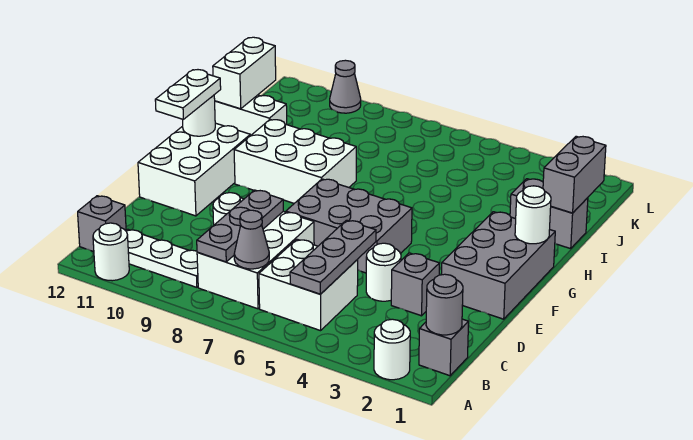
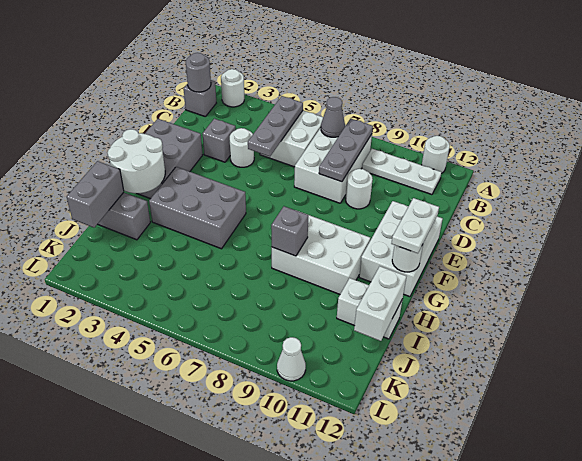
grey 1x1 brick [78,196,126,252] -> grey 1x1 brick moved to [271,206,308,256]
grey 2x3 brick [286,179,412,273] -> grey 2x3 brick moved to [149,167,246,249]
white 1x1 round brick [515,186,551,244] -> white 2x2 round brick [107,129,165,193]
grey 1x1 cone [330,60,361,113] -> white 1x1 cone [277,337,306,381]

